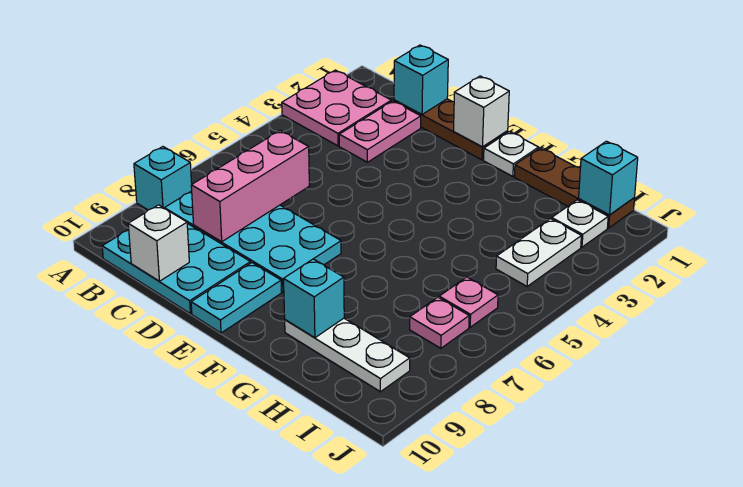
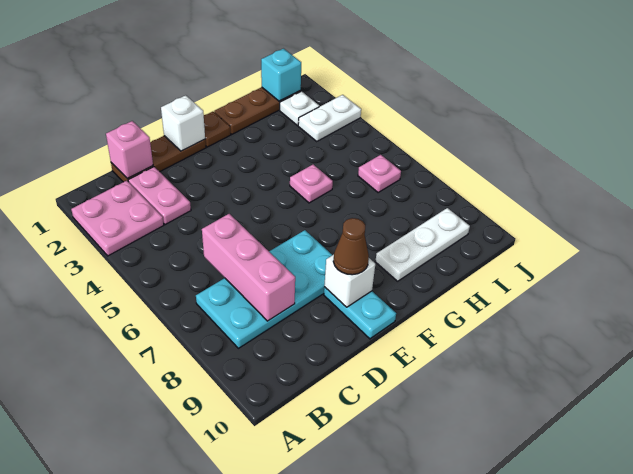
cyan 1x1 brick [134,147,192,210] -> none
cyan 2x3 plate [102,223,250,314] -> none
cyan 1x1 brick [394,45,448,114] -> pink 1x1 brick [106,121,153,179]
white 1x1 brick [128,205,189,281] -> white 1x1 brick moved to [324,255,375,307]
none -> brown 1x1 cone [333,218,369,275]
white 1x1 plate [484,132,539,176] -> brown 1x1 plate [204,112,231,147]
cyan 1x1 brick [284,259,344,338] -> none
white 1x2 plate [496,219,581,286] -> white 1x2 plate turned to [298,95,361,141]
pink 1x1 plate [410,297,469,348] -> pink 1x1 plate moved to [290,164,333,203]

